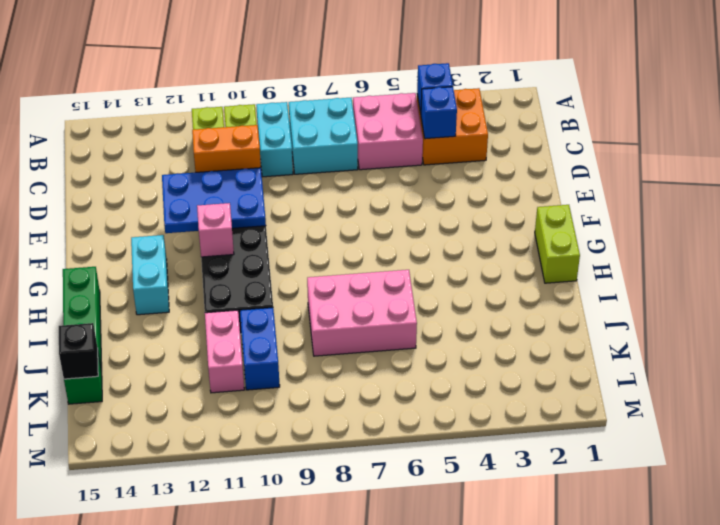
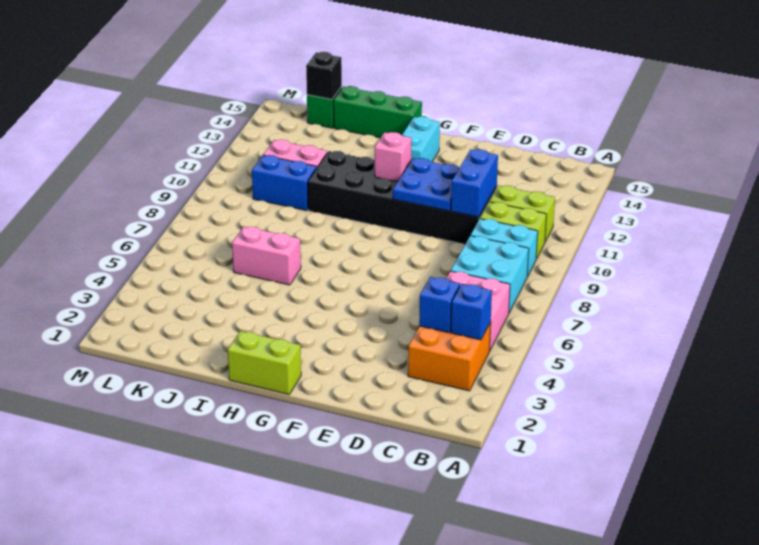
orange 1x2 brick [192,125,261,172] -> blue 1x2 brick [451,149,498,217]
blue 2x3 plate [162,168,266,233] -> blue 2x2 plate [393,158,459,211]
cyan 1x2 brick [131,235,169,315] -> cyan 1x2 brick turned to [402,116,440,162]
pink 2x3 brick [307,270,417,356] -> pink 1x2 brick [232,226,301,285]

